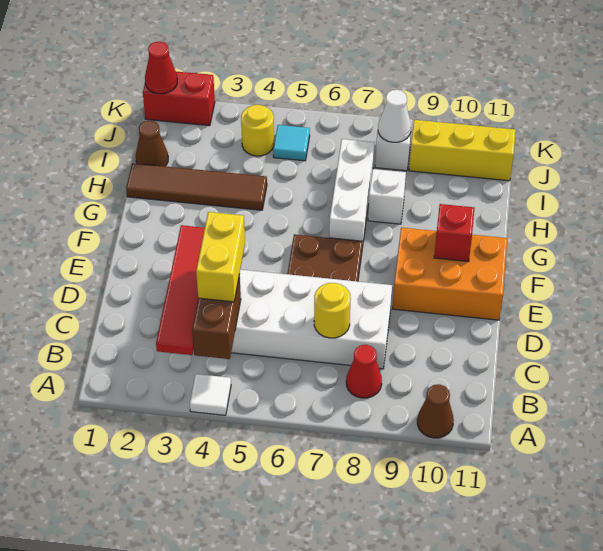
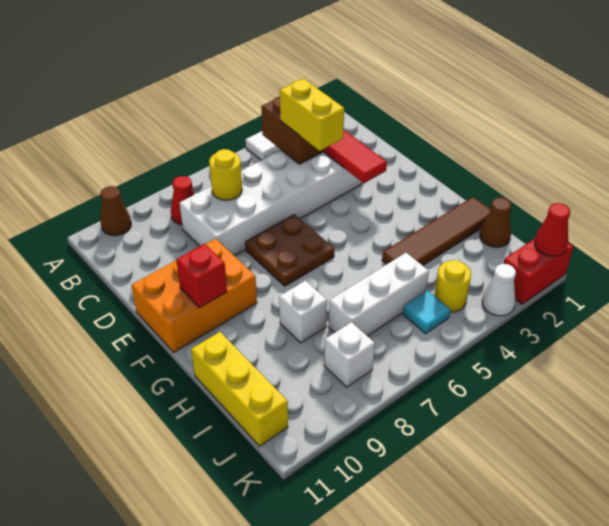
white 1x3 brick [329,139,374,247] -> white 1x3 brick turned to [329,253,429,336]
white 1x1 cone [378,90,411,142] -> white 1x1 cone moved to [482,264,516,316]
yellow 1x3 brick [409,120,516,181] -> yellow 1x3 brick turned to [191,332,288,446]

